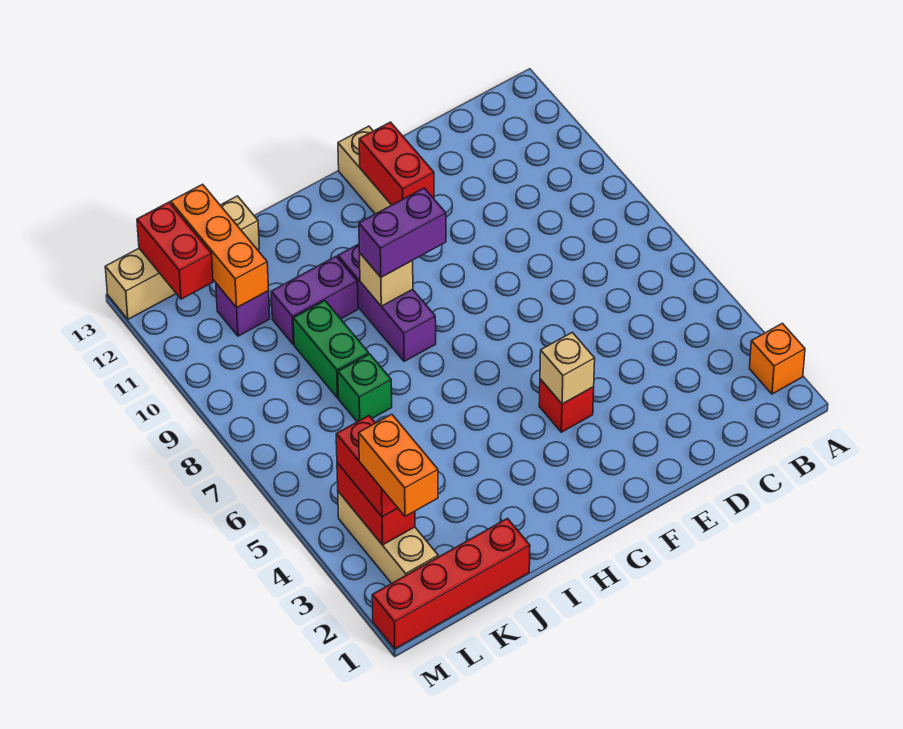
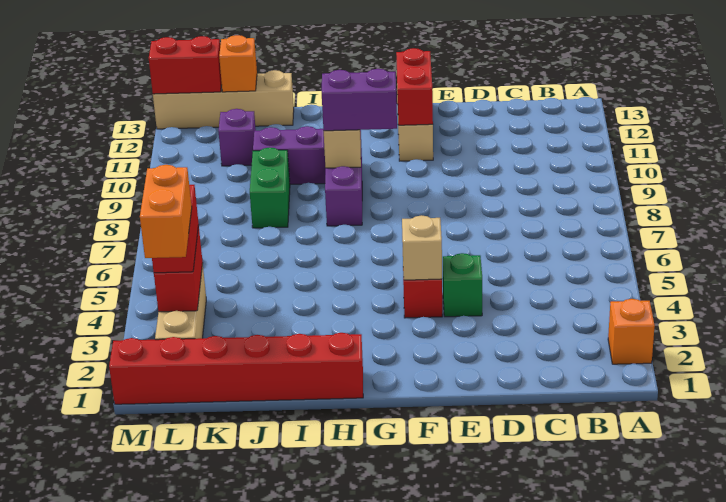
red 1x4 brick [372,518,530,649] -> red 1x6 brick [109,333,363,404]
green 1x1 brick [338,354,392,422] -> green 1x1 brick moved to [443,253,482,317]
orange 1x3 brick [171,184,269,308] -> orange 1x1 brick [219,35,257,92]
red 1x2 brick [137,202,213,299] -> red 1x2 brick turned to [149,36,222,94]

